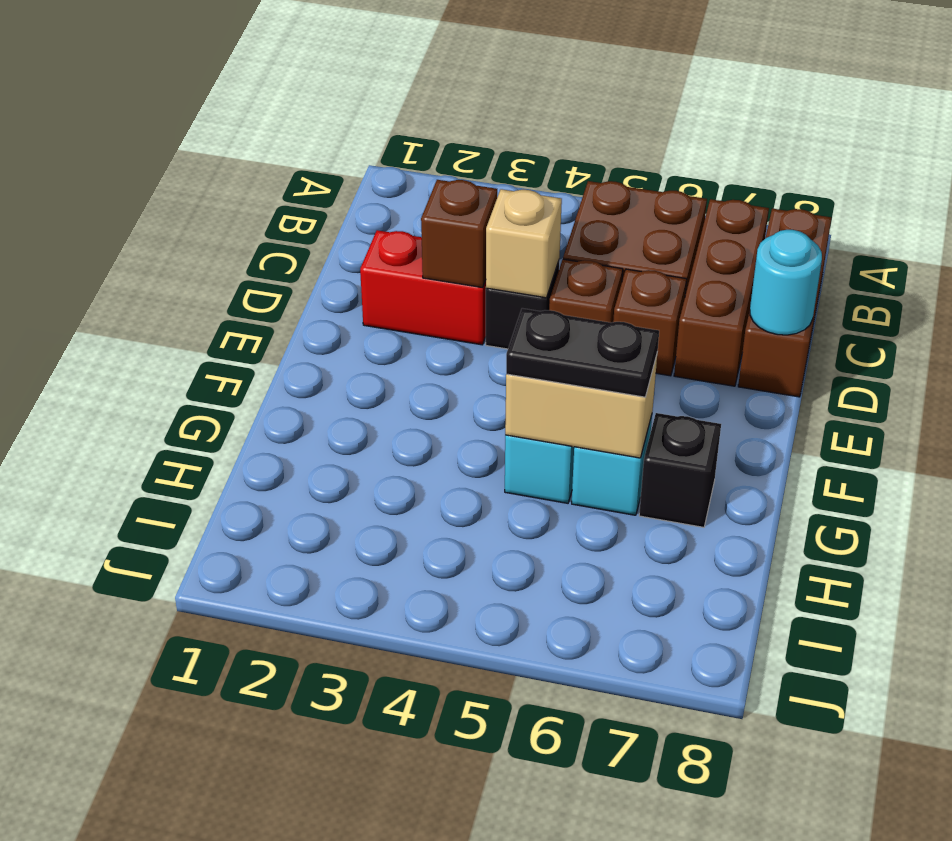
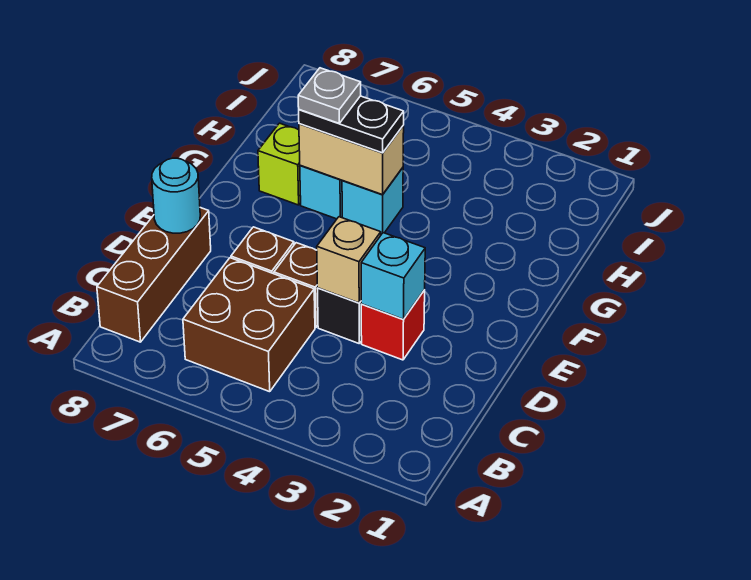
brown 1x3 brick [674,199,769,386] -> none
red 1x2 brick [360,230,486,345] -> red 1x1 brick [361,290,425,360]
brown 1x1 brick [421,180,497,288] -> cyan 1x1 brick [361,233,425,319]
none -> grey 1x1 plate [298,68,361,123]
black 1x1 brick [639,413,721,527] -> lime 1x1 brick [258,123,301,205]

